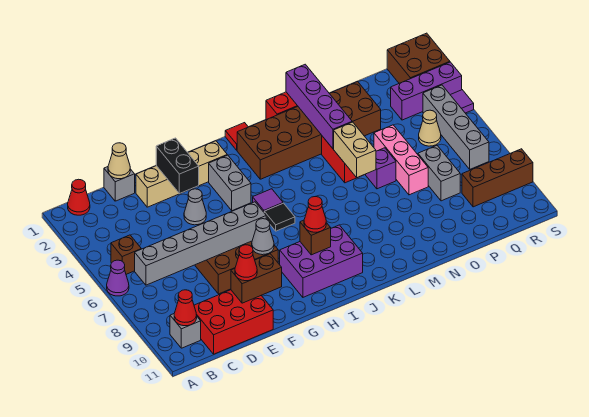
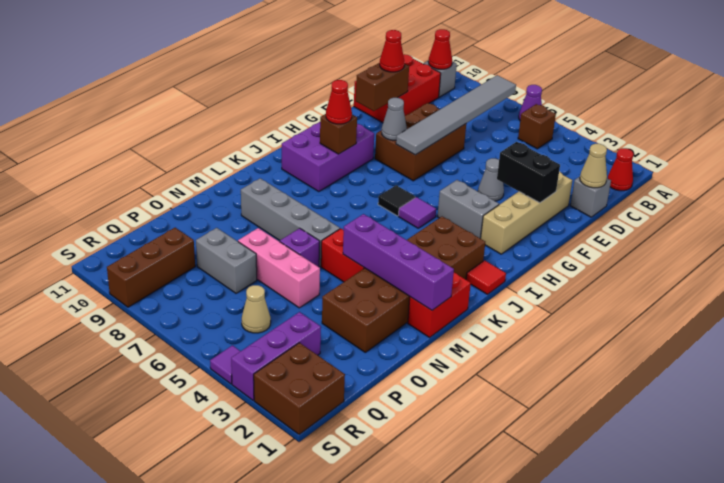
grey 1x6 brick [135,202,266,285] -> grey 1x6 tile [396,75,516,155]
tan 1x2 brick [334,122,376,178] -> none
grey 1x4 brick [423,85,489,169] -> grey 1x4 brick moved to [241,178,340,266]

